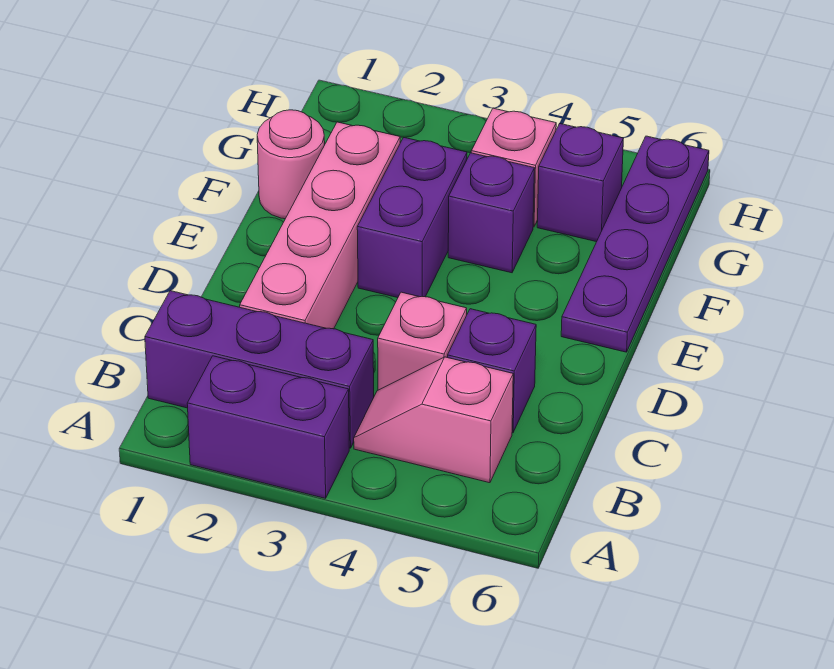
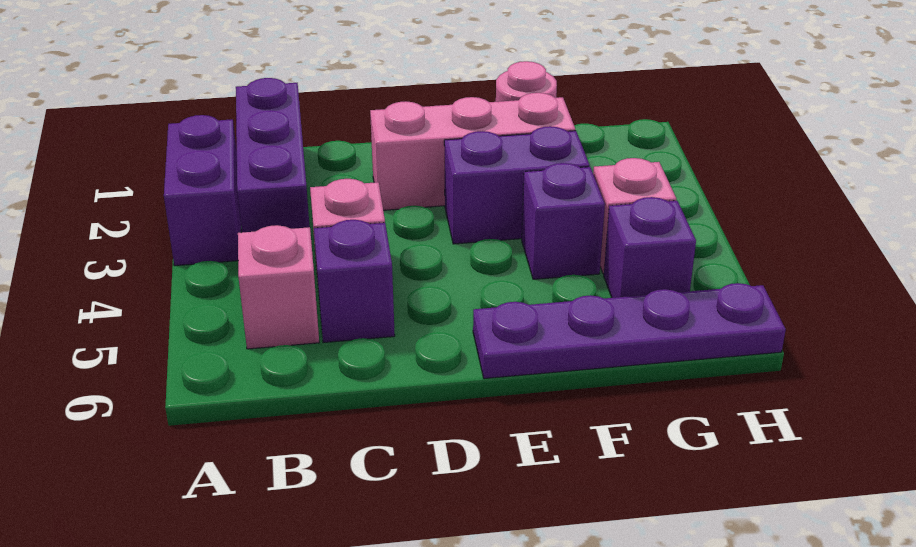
pink 1x4 brick [240,122,400,329] -> pink 1x3 brick [370,93,575,210]

